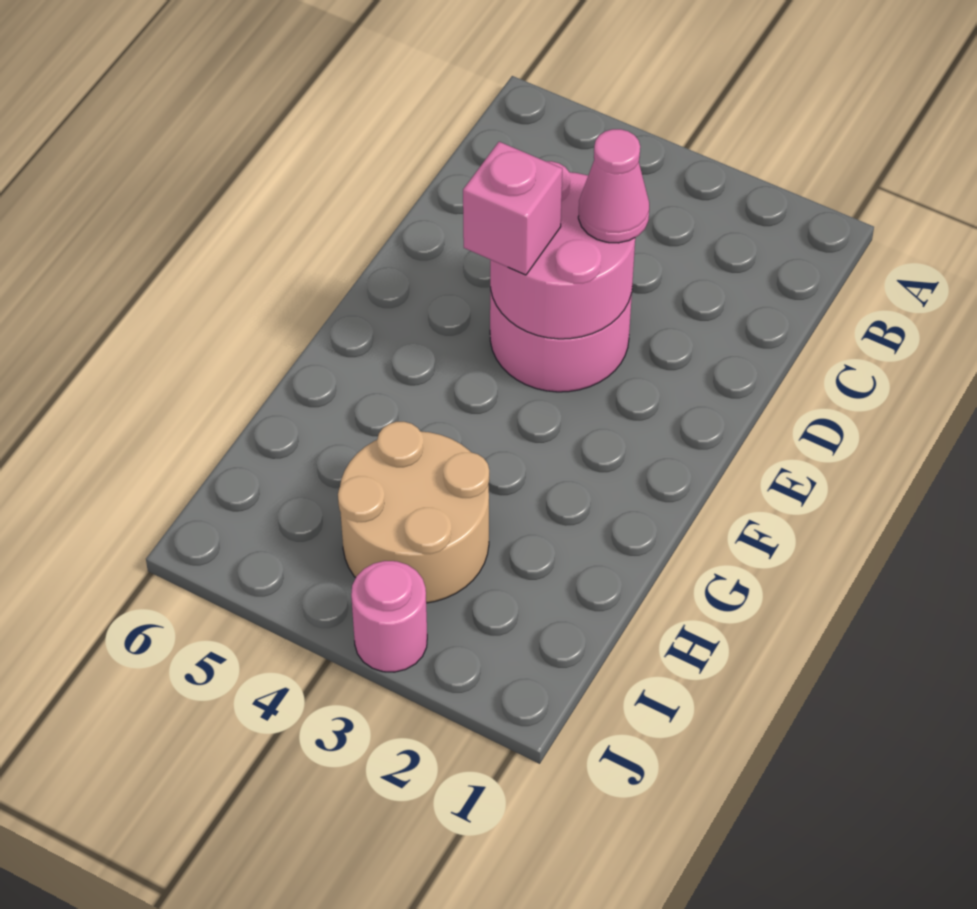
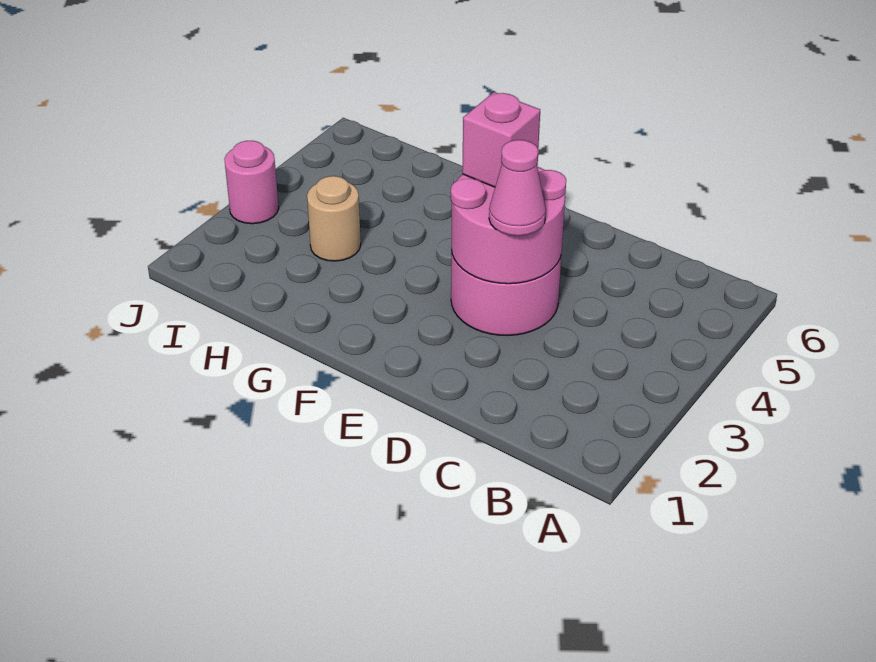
tan 2x2 round brick [338,422,489,603] -> tan 1x1 round brick [307,176,361,261]

